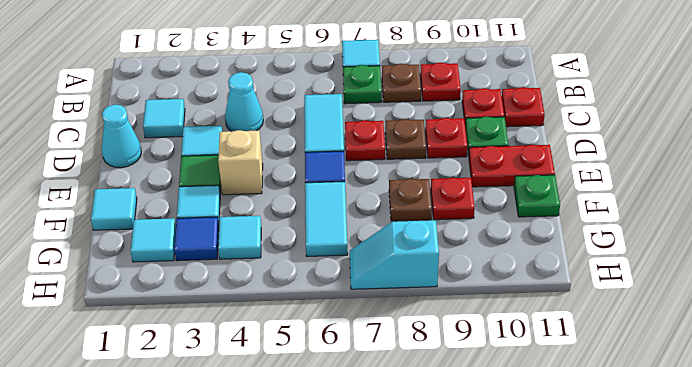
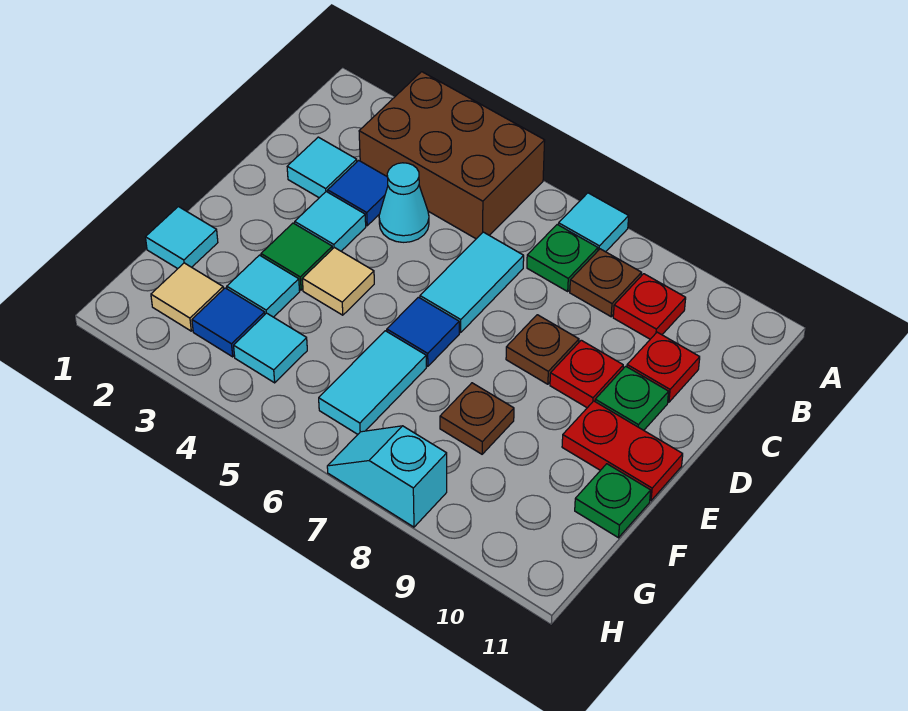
none -> brown 2x3 brick [359,72,545,239]
none -> blue 1x1 tile [328,160,388,226]
red 1x1 plate [502,87,545,127] -> none
cyan 1x1 cone [102,105,141,168] -> none
red 1x1 plate [345,120,385,161] -> none
tan 1x1 brick [218,130,263,195] -> tan 1x1 tile [302,247,374,315]
red 1x1 plate [431,178,475,220] -> none
cyan 1x1 tile [131,218,176,262] -> tan 1x1 tile [151,263,223,331]

